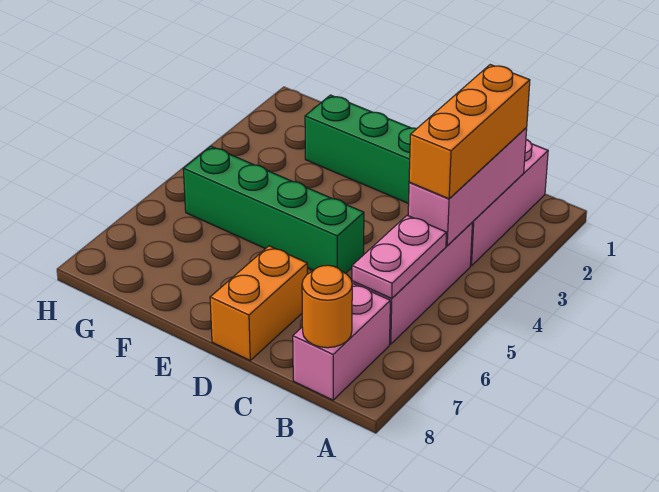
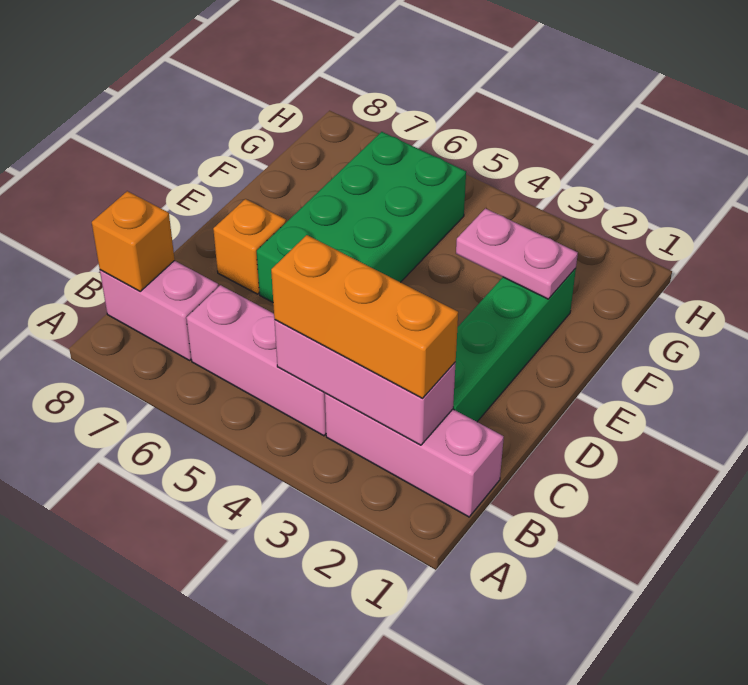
pink 1x2 plate [352,215,447,298] -> pink 1x2 plate moved to [456,208,578,299]
orange 1x1 round brick [302,265,352,348] -> orange 1x1 brick [92,191,175,291]
green 1x4 brick [183,146,364,273] -> green 2x4 brick [257,132,466,302]
orange 1x2 brick [210,246,307,360] -> orange 1x1 brick [213,199,286,294]

